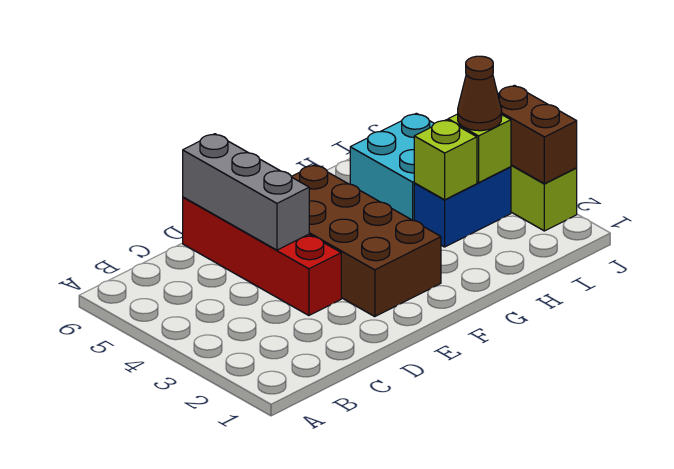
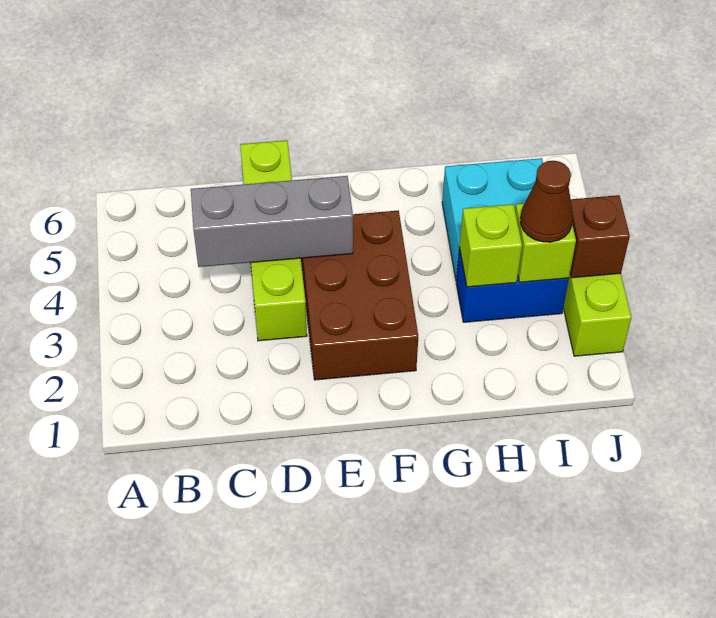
red 1x4 brick [183,197,341,315] -> lime 1x4 brick [240,140,307,341]
grey 1x3 brick [183,134,309,250] -> grey 1x3 brick turned to [191,176,353,267]
brown 2x4 brick [291,165,441,317] -> brown 2x3 brick [301,210,418,380]
brown 1x2 brick [498,85,577,184] -> brown 1x1 brick [570,195,630,278]

